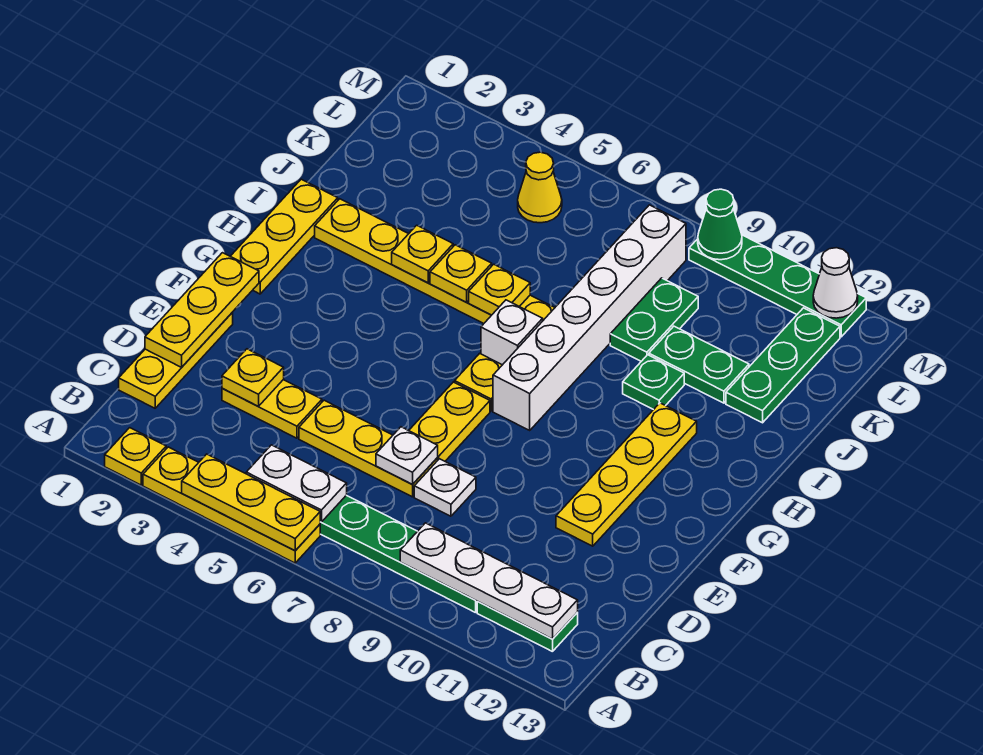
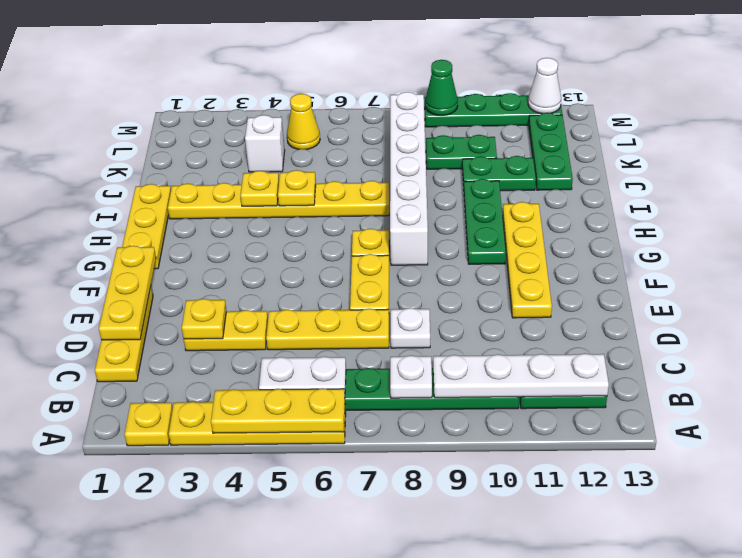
white 1x1 plate [376,427,438,485] -> white 1x1 plate moved to [390,356,432,398]
white 1x1 brick [481,300,543,365] -> white 1x1 brick moved to [245,115,285,172]
yellow 1x1 plate [469,264,530,315] -> none
green 1x1 plate [623,355,684,410] -> green 1x3 plate [464,179,506,264]
green 1x2 plate [610,278,698,361] -> green 1x2 plate turned to [426,135,497,169]

